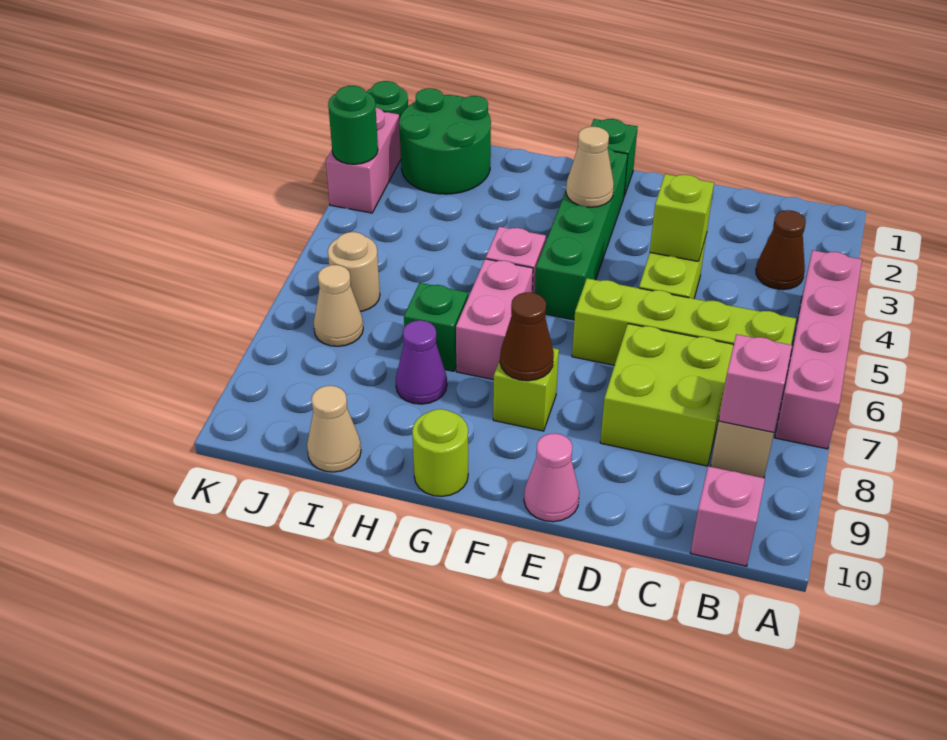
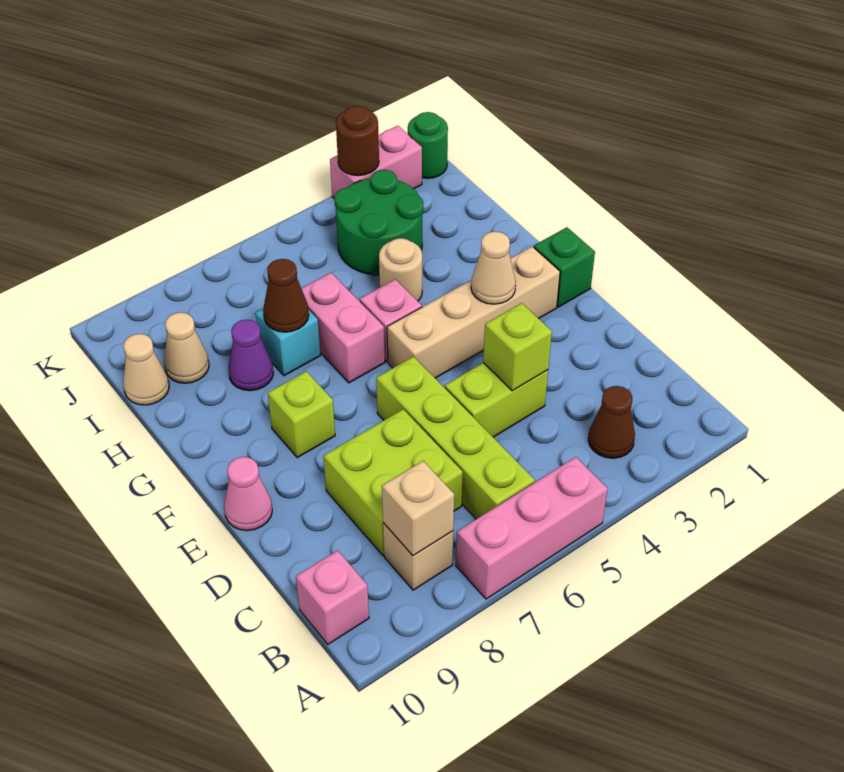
pink 1x4 brick [775,250,862,449] -> pink 1x3 brick [456,457,608,599]
pink 1x1 brick [719,334,792,432] -> tan 1x1 brick [382,461,454,555]
green 1x4 brick [535,148,628,320] -> tan 1x4 brick [387,246,560,378]
brown 1x1 cone [500,292,554,381] -> brown 1x1 cone moved to [263,259,309,332]
pink 1x2 brick [456,259,533,380] -> pink 1x2 brick turned to [301,273,385,383]
lime 1x1 round brick [412,409,468,497] -> none
green 1x1 brick [404,283,468,371] -> cyan 1x1 brick [255,309,320,376]
green 2x2 round brick [399,88,491,194] -> green 2x2 round brick moved to [334,170,423,275]
tan 1x1 round brick [328,232,380,312] -> tan 1x1 round brick moved to [379,238,422,301]
tan 1x1 cone [314,265,363,346] -> tan 1x1 cone moved to [164,312,209,383]
green 1x1 round brick [328,86,378,164] -> brown 1x1 round brick [336,106,379,176]

